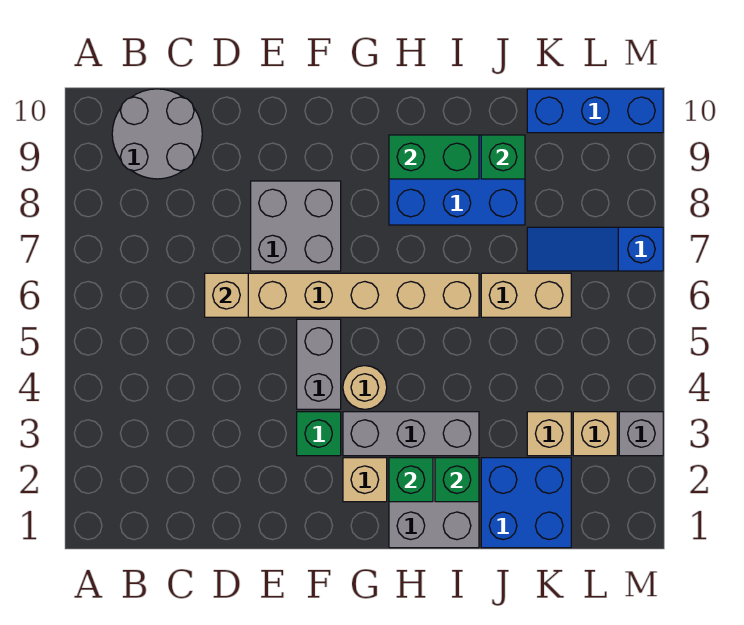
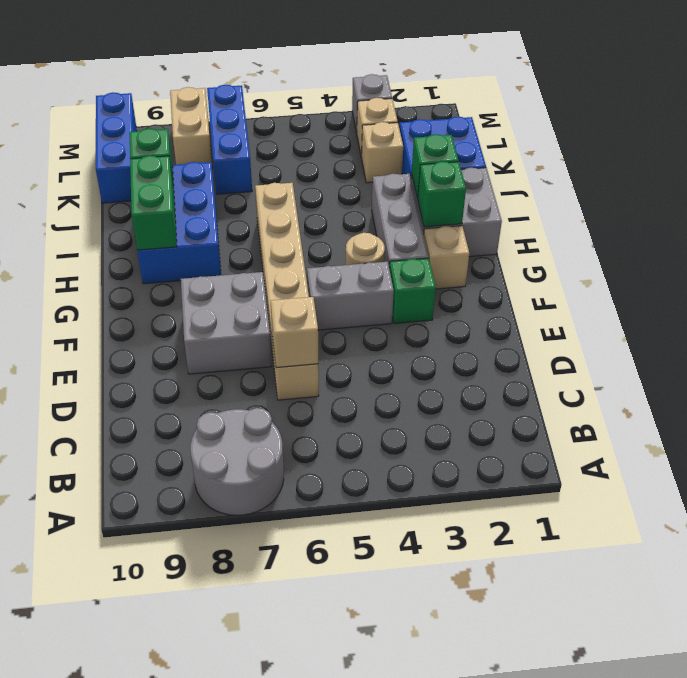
grey 2x2 round brick [112,89,202,179] -> grey 2x2 round brick moved to [190,408,284,515]
tan 1x2 brick [481,273,571,317] -> tan 1x2 brick moved to [170,87,212,165]
blue 1x3 slope [527,227,663,271] -> blue 1x3 brick [207,85,252,194]

